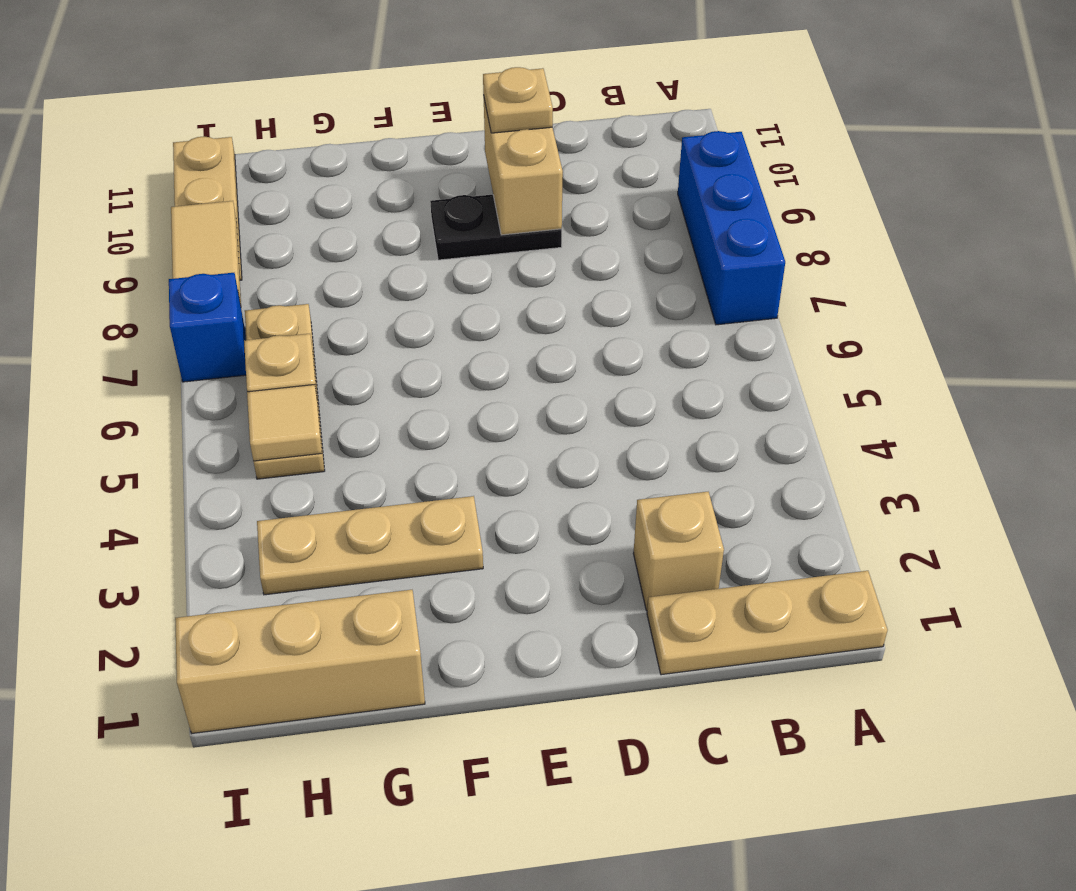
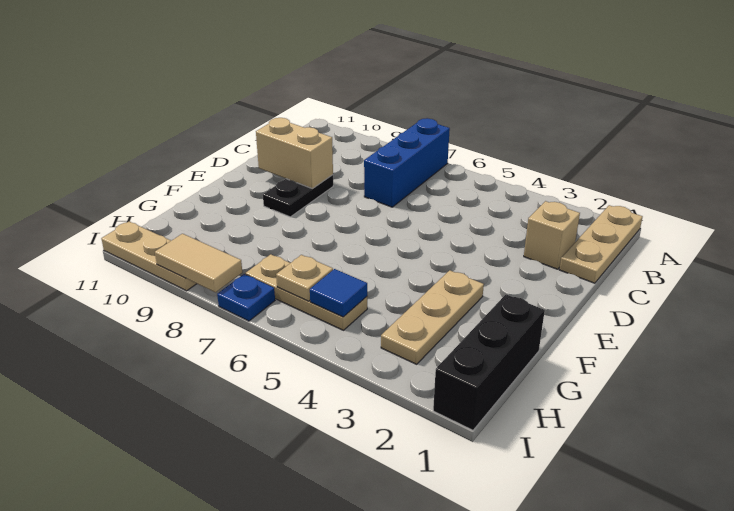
blue 1x3 brick [678,131,785,325] -> blue 1x3 brick turned to [364,118,450,207]
tan 1x1 plate [483,67,553,133] -> none
tan 1x3 brick [175,590,425,733] -> black 1x3 brick [433,295,545,430]
tan 1x1 tile [247,385,322,461] -> blue 1x1 tile [310,269,367,317]
blue 1x1 brick [169,273,246,382] -> blue 1x1 plate [217,274,275,321]

